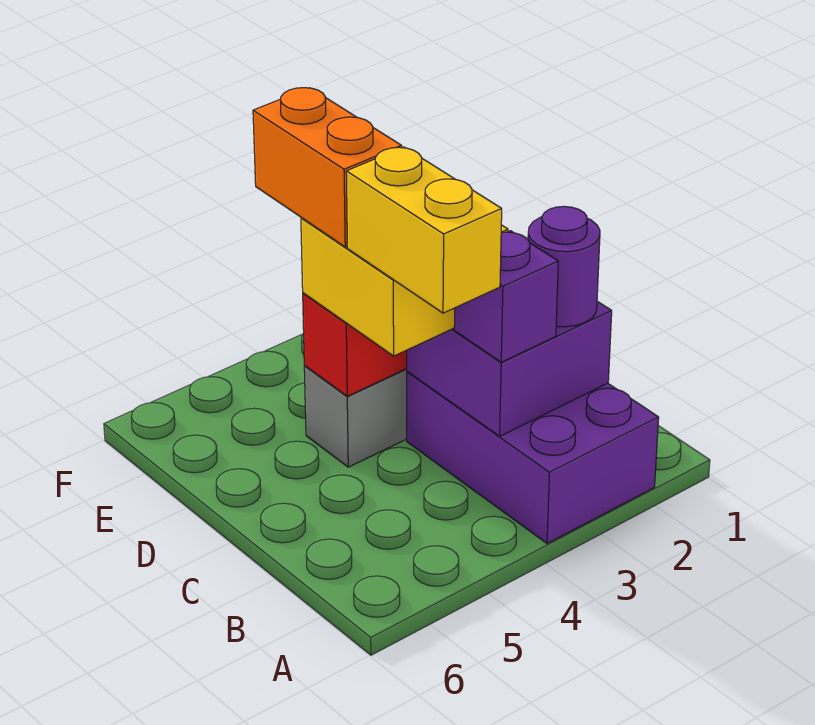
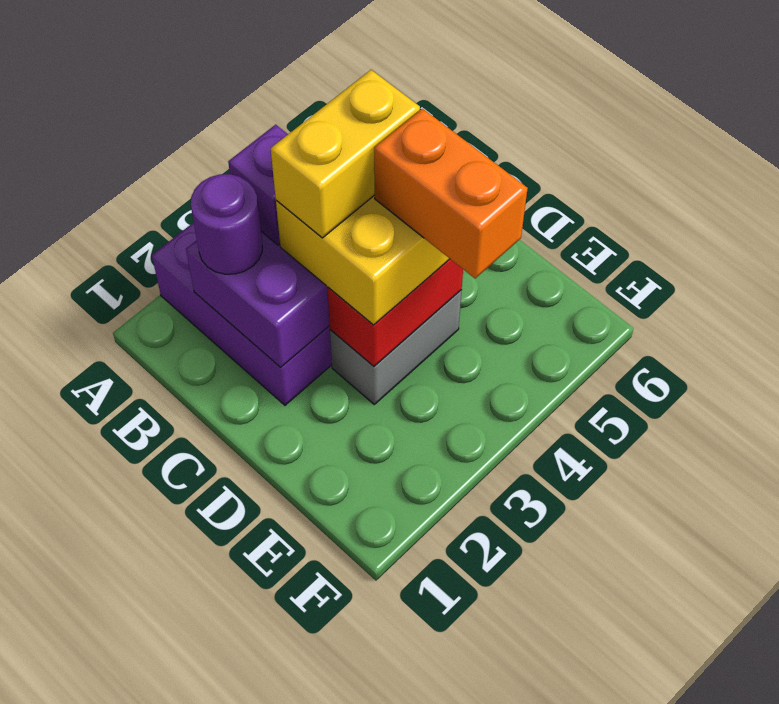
yellow 1x2 brick [346,147,502,313] -> yellow 1x2 brick turned to [271,70,420,238]

